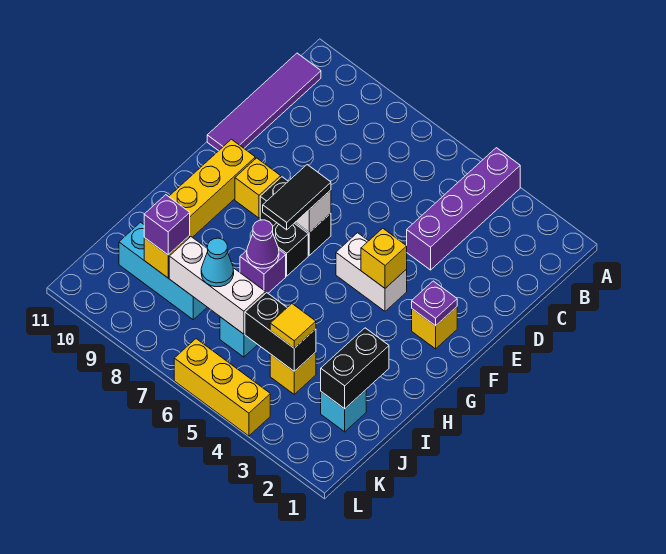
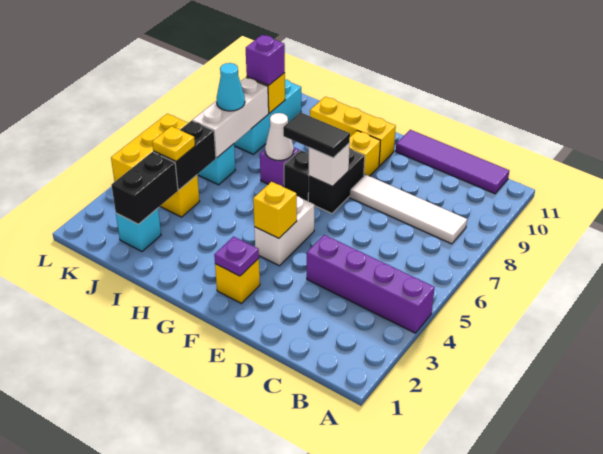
none -> white 1x4 tile [350,174,467,244]
purple 1x1 cone [247,220,279,268] -> white 1x1 cone [265,113,294,160]
black 1x2 brick [321,328,389,409] -> black 1x2 brick turned to [112,152,178,224]
yellow 1x1 tile [270,304,316,348] -> yellow 1x1 plate [152,126,195,161]

